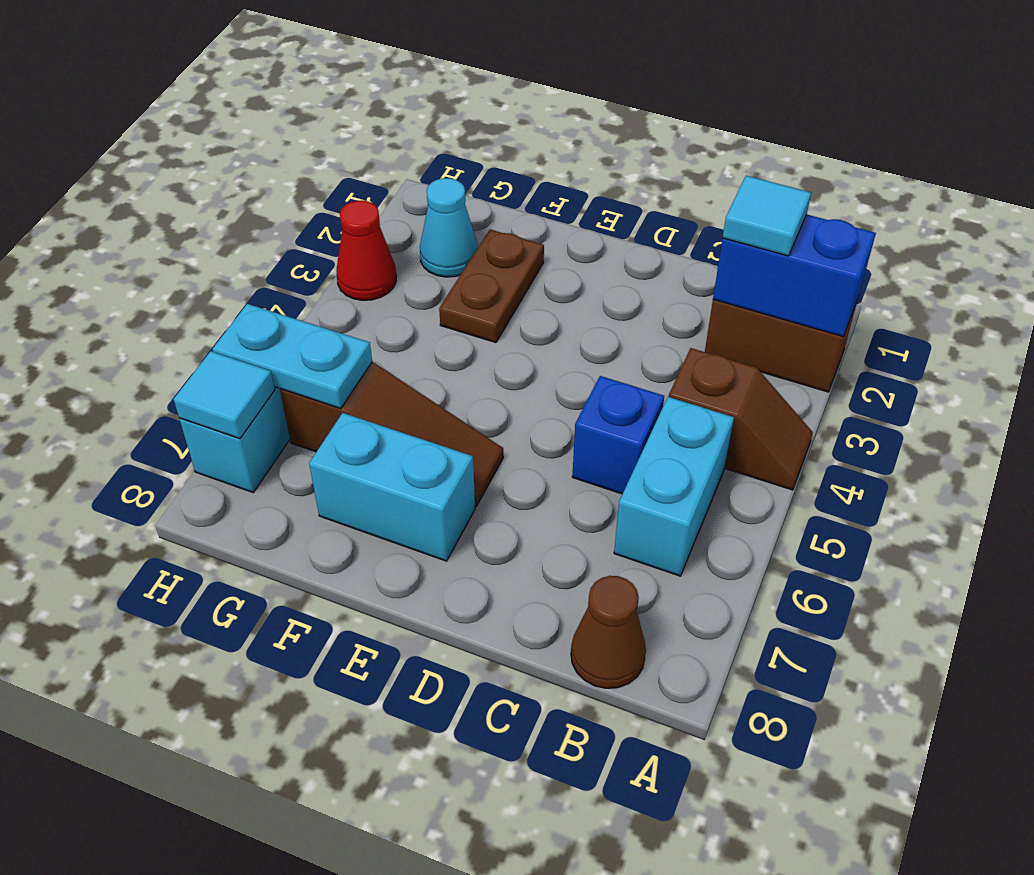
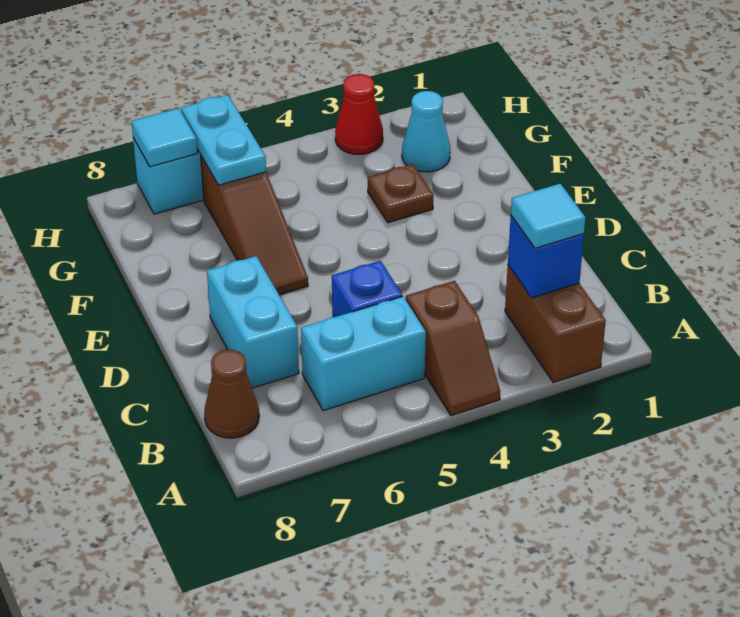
blue 1x2 brick [713,214,876,337] -> blue 1x1 brick [508,215,584,298]
cyan 1x2 brick [309,413,475,561] -> cyan 1x2 brick moved to [207,256,299,388]
brown 1x2 plate [439,230,544,343] -> brown 1x1 plate [368,164,434,223]

